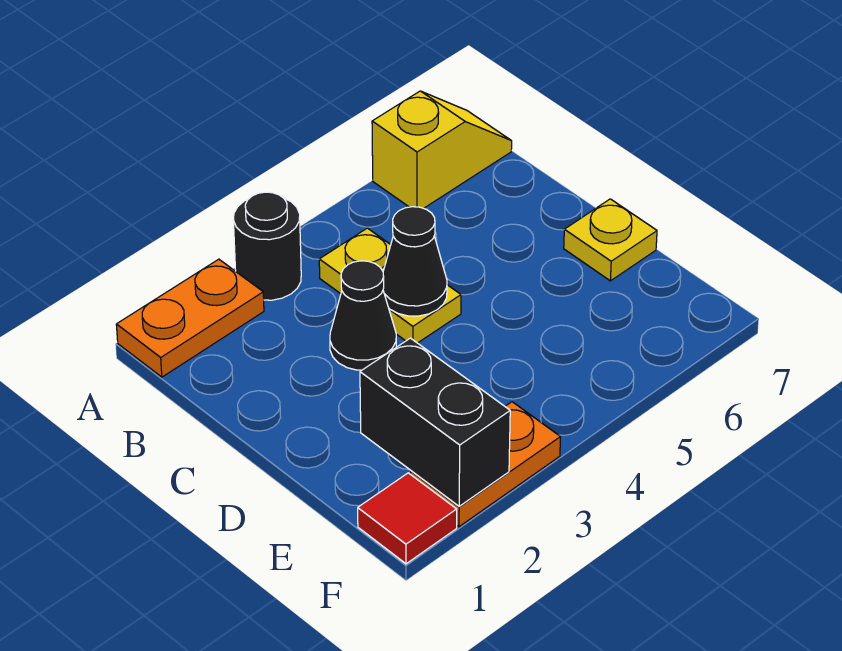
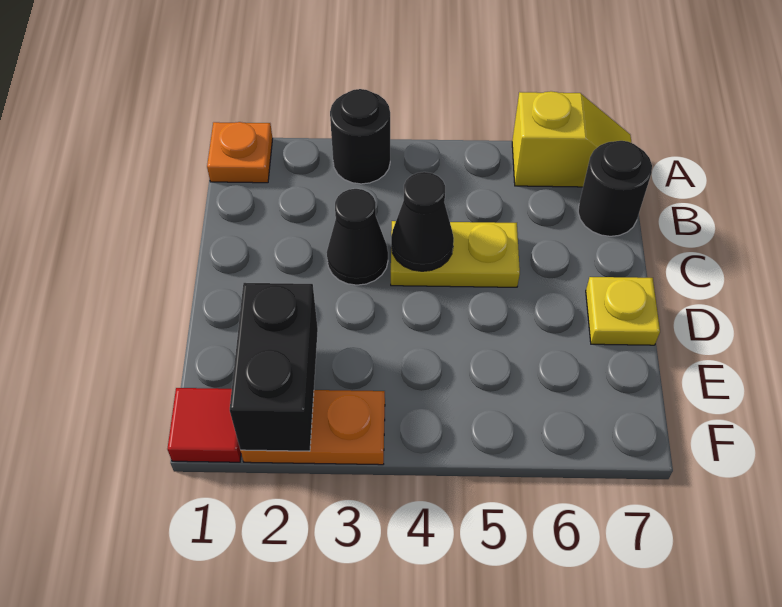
orange 1x2 plate [116,259,264,377] -> orange 1x1 plate [207,122,273,183]
yellow 1x2 plate [319,228,461,343] -> yellow 1x2 plate turned to [391,221,520,287]
none -> black 1x1 round brick [578,141,652,236]

